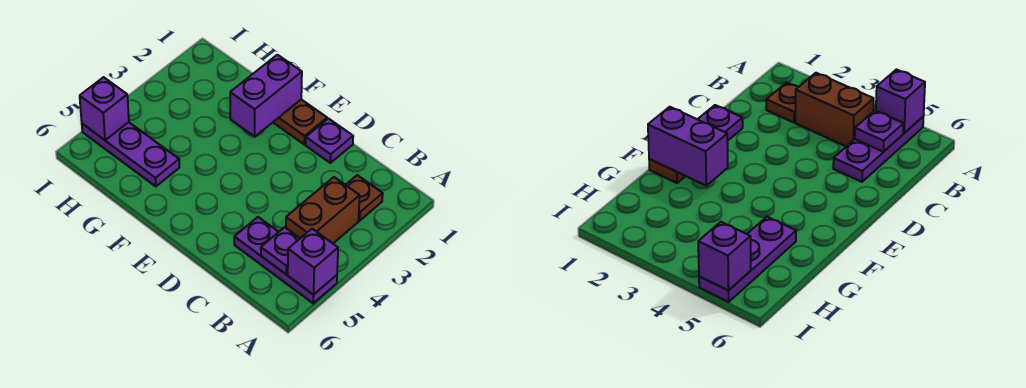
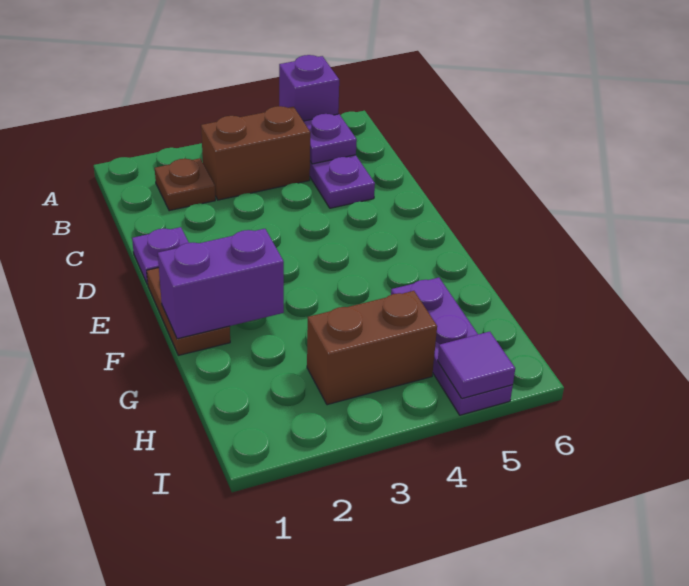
none -> brown 1x2 brick [307,291,437,405]
purple 1x1 brick [80,77,129,140] -> purple 1x1 tile [438,332,515,399]

